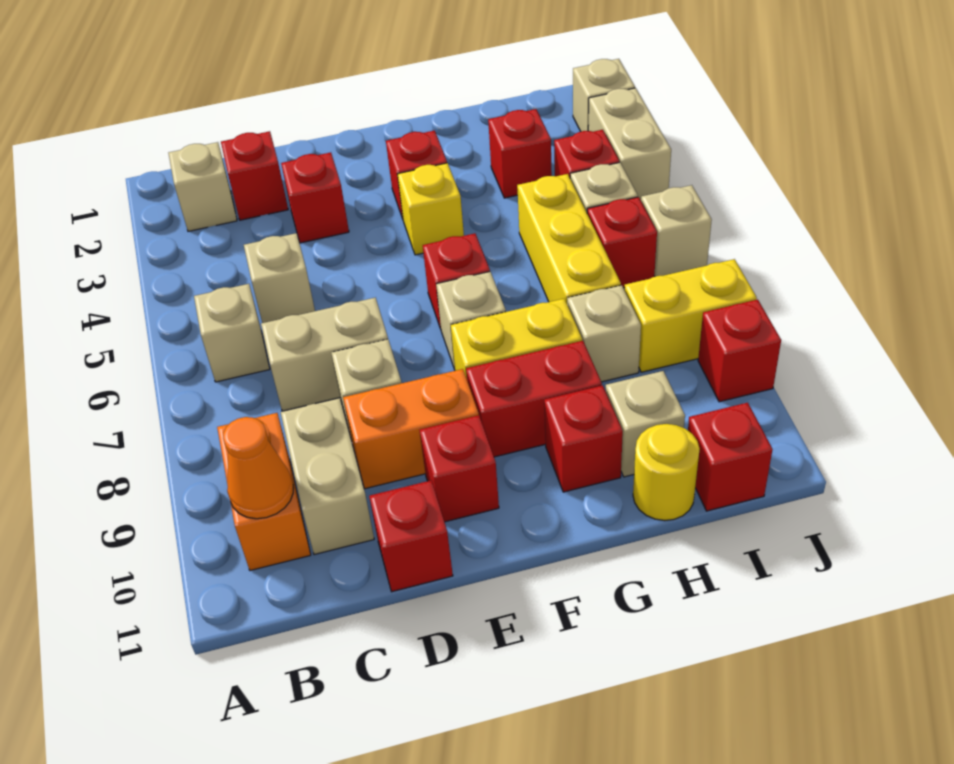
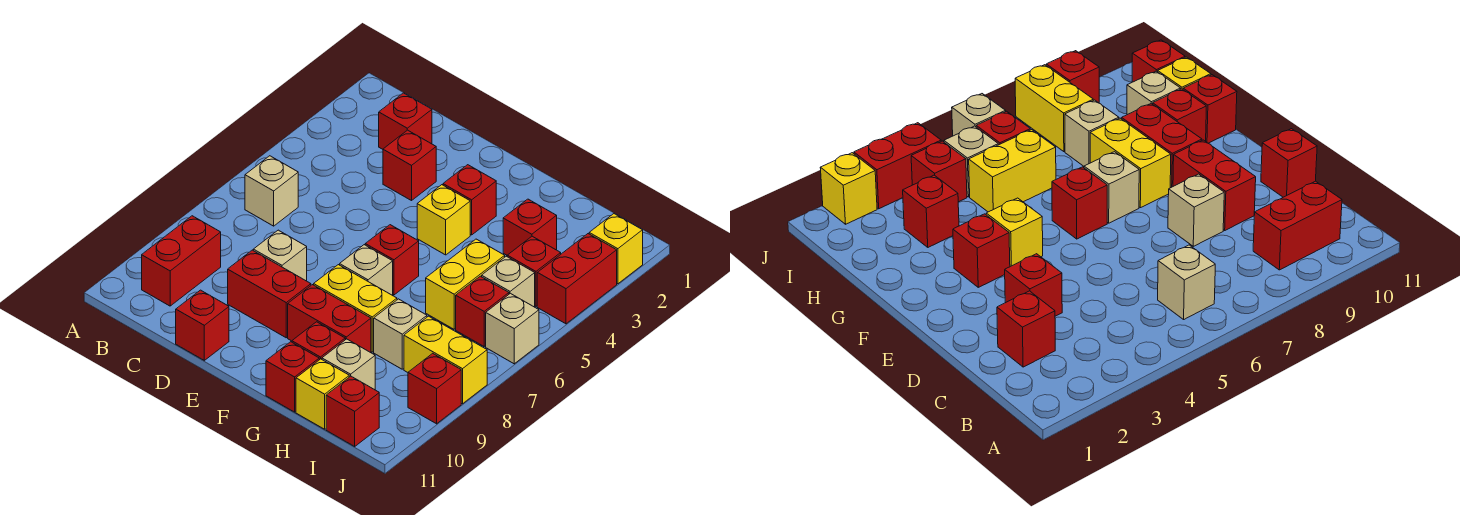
tan 1x1 brick [169,142,237,231] -> none
orange 1x2 brick [217,413,311,571] -> red 1x2 brick [142,216,221,306]
orange 1x1 cone [223,417,293,519] -> none
tan 1x1 brick [244,233,315,323] -> none
tan 1x2 brick [261,298,388,411] -> none
tan 1x2 brick [281,398,374,555] -> none
orange 1x2 brick [343,369,479,489] -> red 1x2 brick [228,250,311,338]
red 1x1 brick [420,415,499,522] -> red 1x1 brick moved to [266,342,319,412]
yellow 1x3 brick [517,174,621,303] -> yellow 1x2 brick [426,239,505,329]
yellow 1x1 round brick [633,424,700,521] -> yellow 1x1 brick [296,359,349,429]
tan 1x1 brick [573,59,635,132] -> yellow 1x1 brick [589,214,643,284]
tan 1x2 brick [588,88,671,200] -> red 1x2 brick [537,234,617,324]

